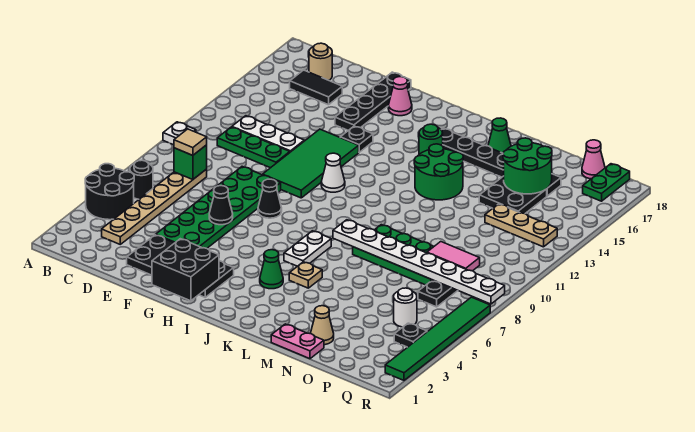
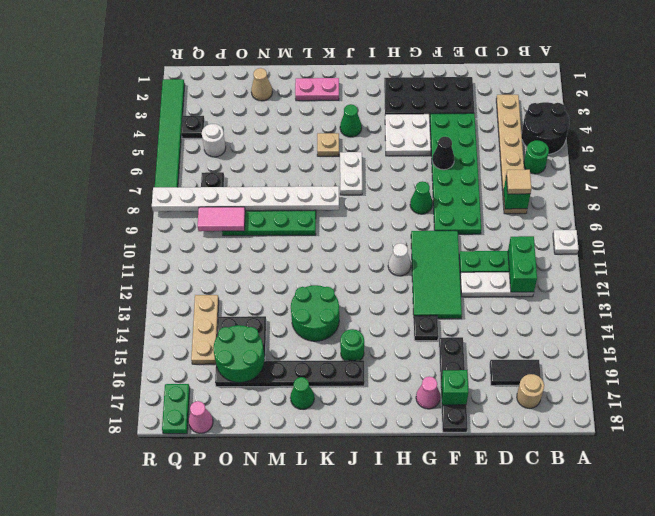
black 1x1 round brick [130,160,153,199] -> green 1x1 round brick [524,140,549,174]
none -> green 1x2 brick [508,236,537,292]
none -> green 1x1 brick [441,370,469,405]
black 2x2 brick [152,239,219,301] -> none
none -> white 2x2 plate [385,114,431,156]
black 1x1 cone [258,179,282,218] -> green 1x1 cone [410,181,433,214]
pink 1x2 plate [271,324,324,359] -> pink 1x2 plate moved to [295,78,339,101]
tan 1x3 plate [485,204,557,247] -> tan 1x3 plate turned to [191,295,219,364]

